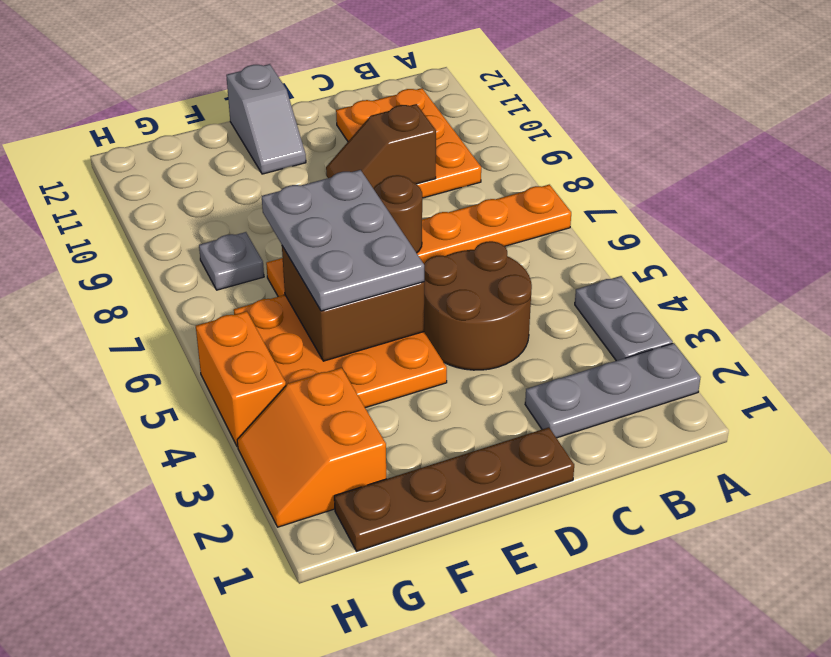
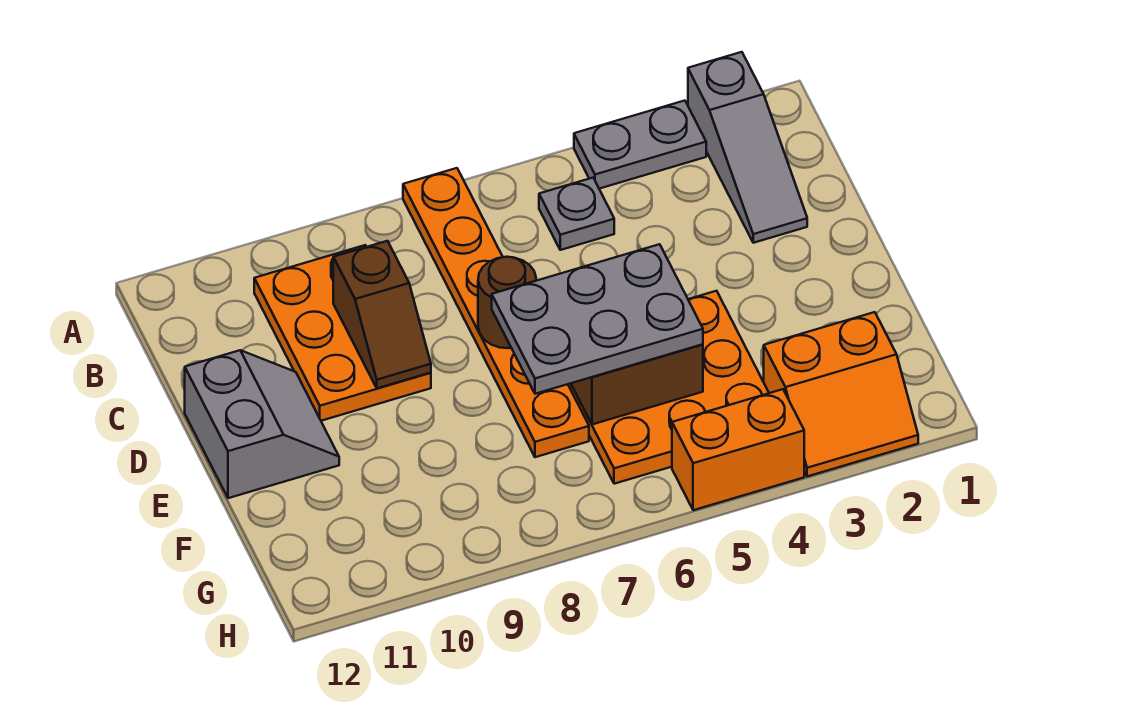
grey 1x3 plate [525,343,701,438] -> grey 1x3 slope [688,52,807,243]
orange 2x3 plate [336,88,481,198] -> orange 2x3 plate turned to [254,245,431,421]
brown 2x2 round brick [424,241,532,370] -> none
brown 1x4 plate [334,427,574,551] -> none
grey 1x2 slope [226,64,306,174] -> grey 2x2 slope [185,350,339,498]
grey 1x1 plate [199,232,264,290] -> grey 1x1 plate moved to [539,178,614,250]

